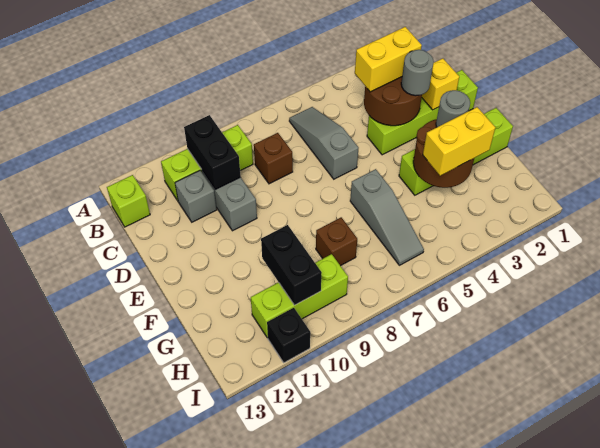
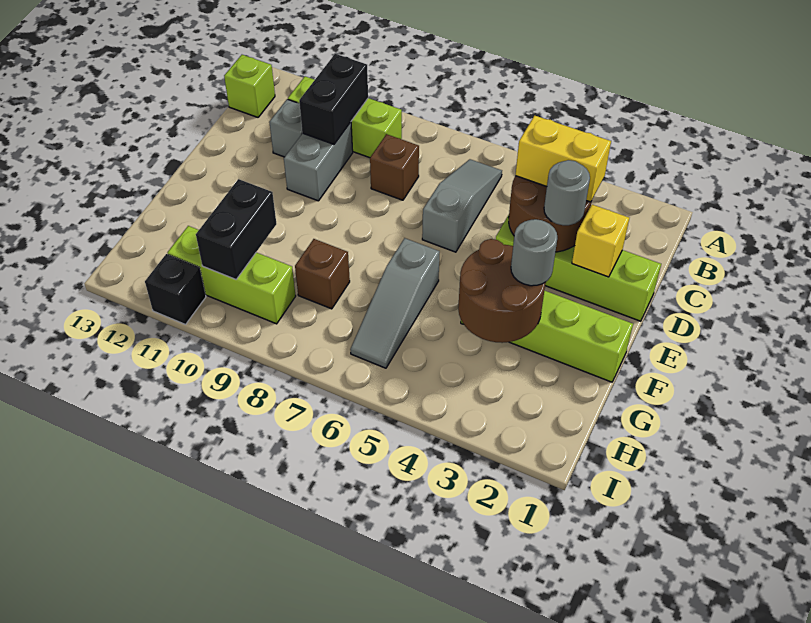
yellow 1x2 brick [423,107,495,176] -> none

